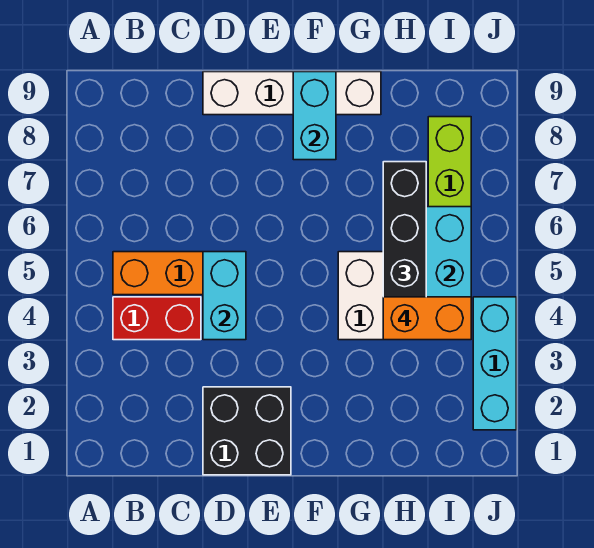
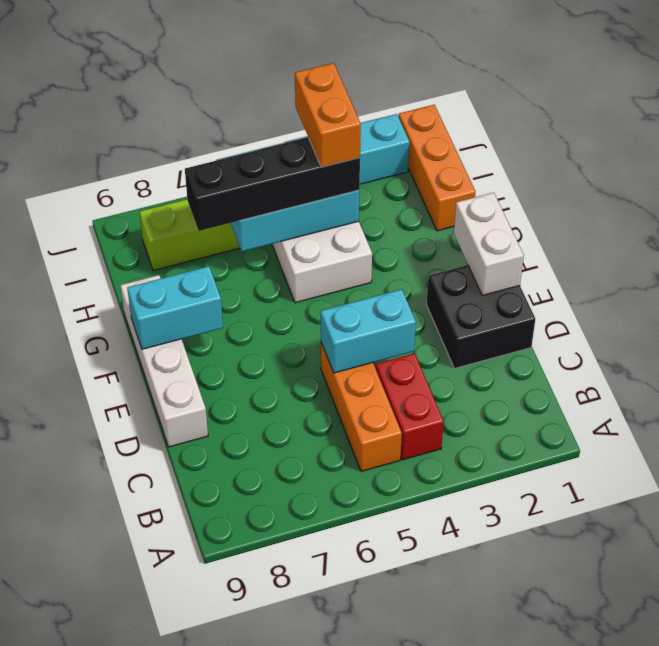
none -> white 1x2 brick [454,193,524,295]
none -> orange 1x3 brick [399,105,475,231]

